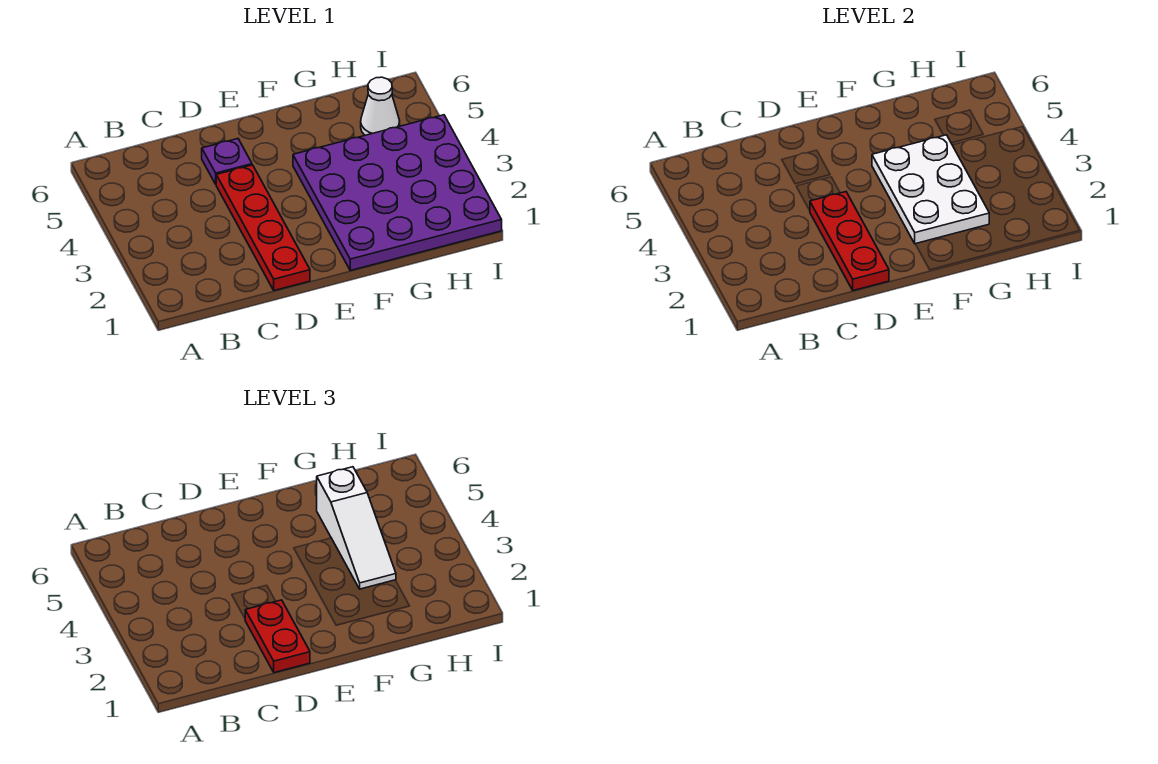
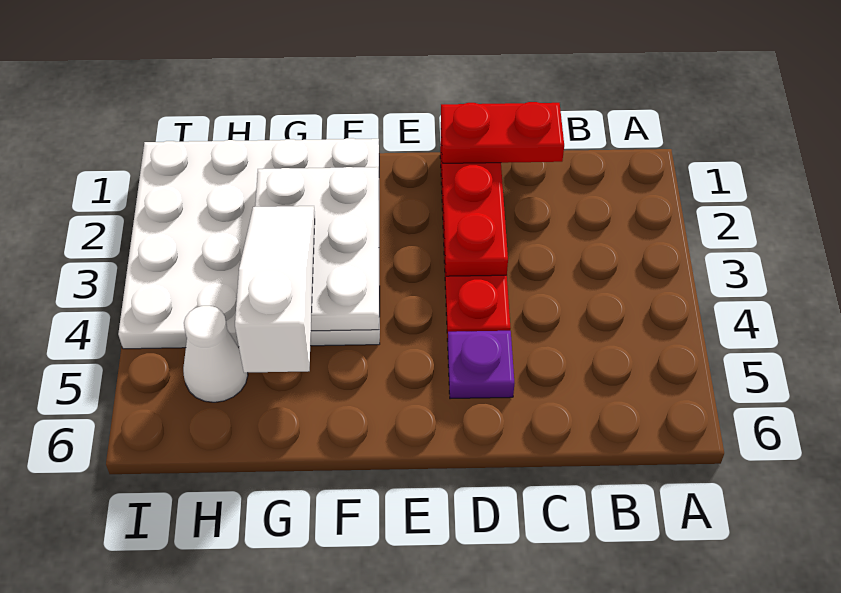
red 1x2 plate [245,600,310,673] -> red 1x2 plate turned to [441,102,564,163]
purple 4x4 plate [293,115,502,270] -> white 4x4 plate [118,138,380,349]

